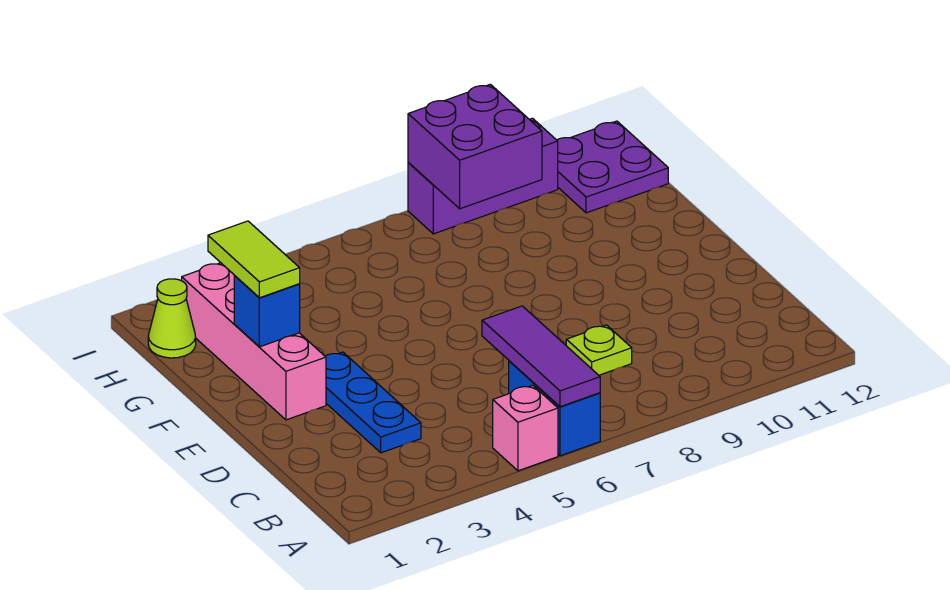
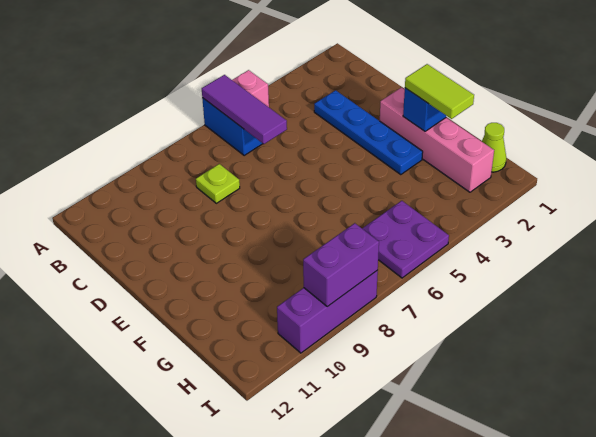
blue 1x3 plate [325,352,421,453] -> blue 1x4 plate [314,90,423,174]
purple 2x2 brick [408,84,542,209] -> purple 1x2 brick [303,223,379,307]
purple 2x2 plate [557,121,668,213] -> purple 2x2 plate moved to [362,201,449,278]

